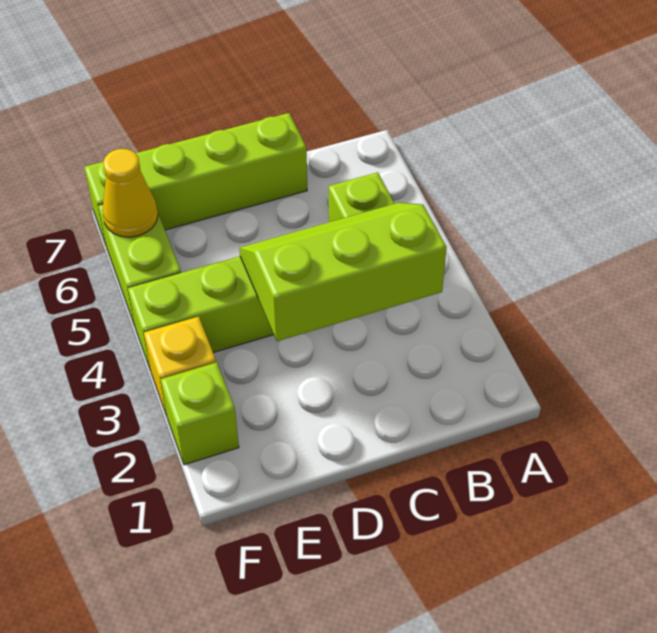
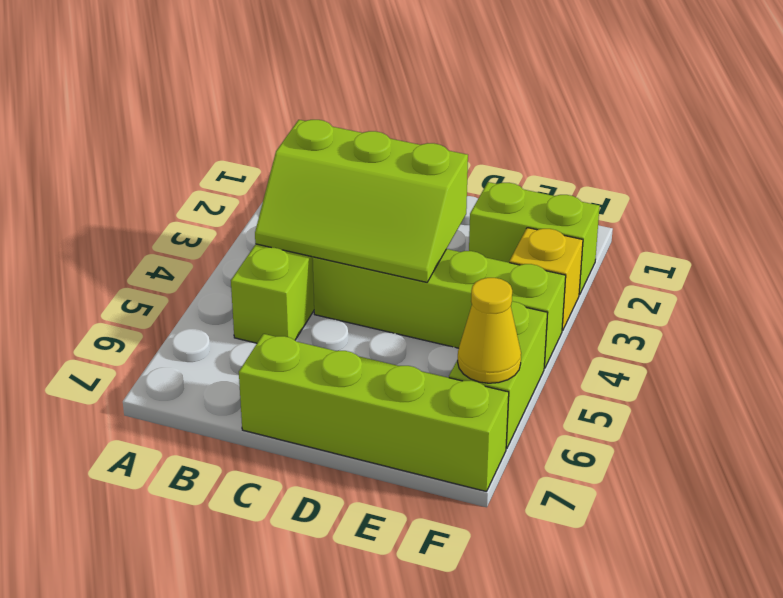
lime 1x1 brick [161,362,239,465] -> lime 1x2 brick [469,182,600,295]

